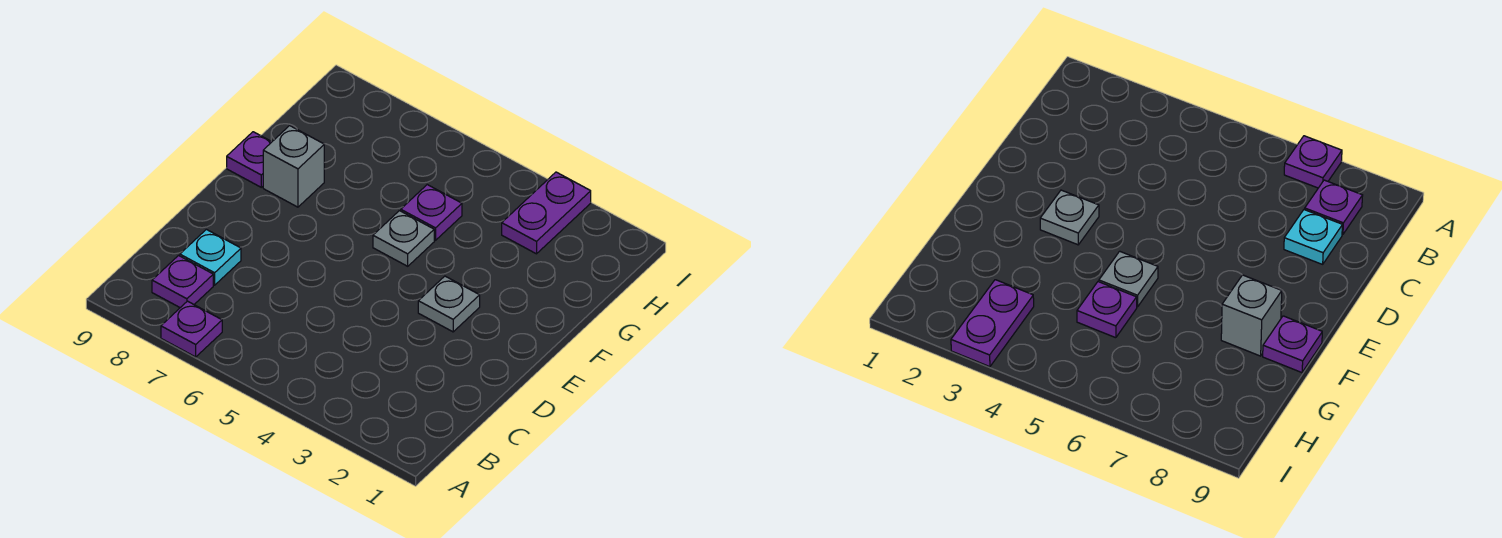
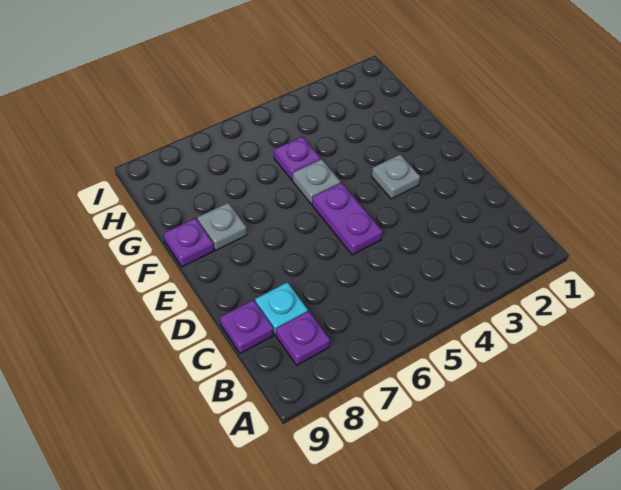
purple 1x1 plate [161,301,222,357] -> purple 1x1 plate moved to [220,300,273,354]
grey 1x1 brick [263,126,324,207] -> grey 1x1 plate [197,203,247,250]
purple 1x2 plate [502,172,591,254] -> purple 1x2 plate moved to [312,183,383,255]

